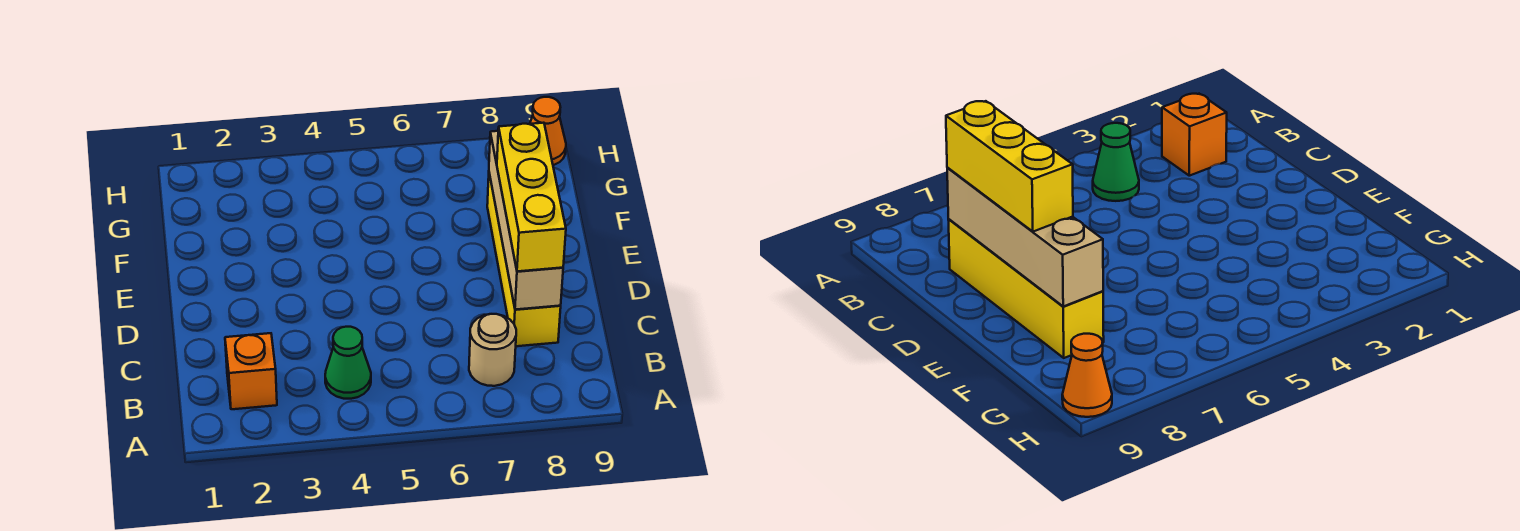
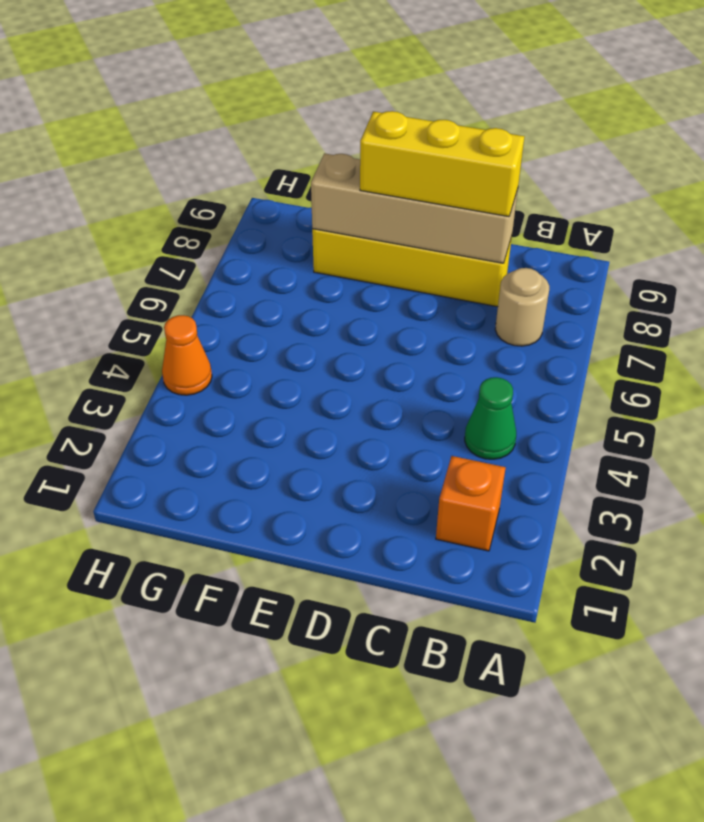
orange 1x1 cone [530,97,566,165] -> orange 1x1 cone moved to [162,315,212,395]

